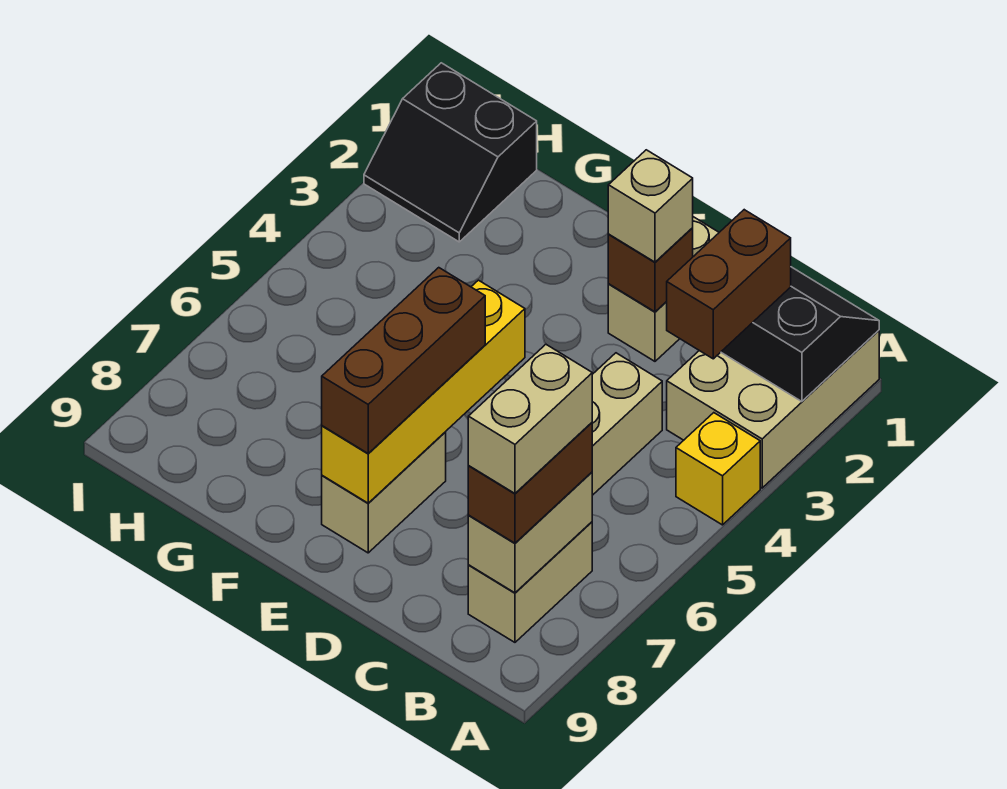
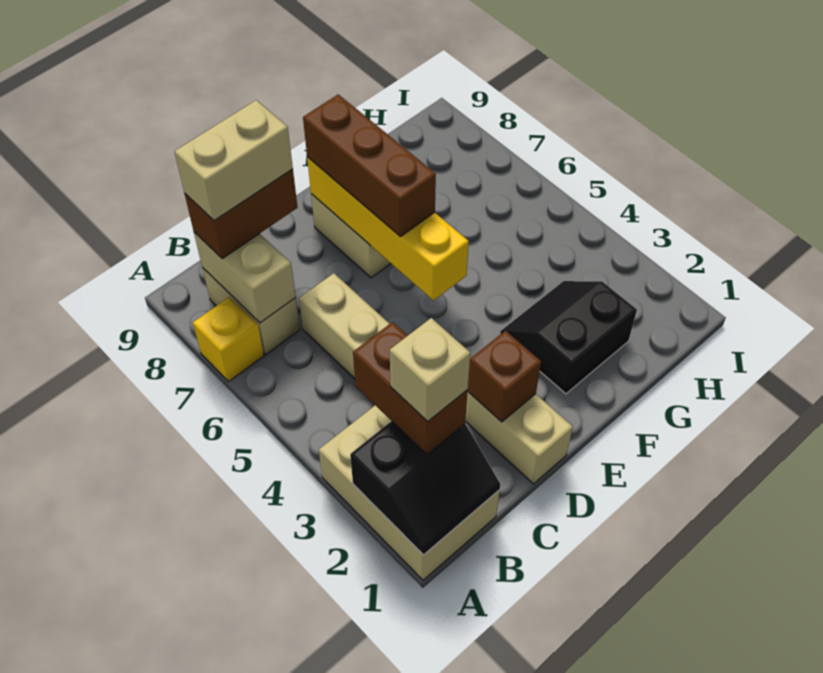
yellow 1x1 brick [676,413,760,525] -> yellow 1x1 brick moved to [193,297,264,382]
brown 1x2 brick [468,423,592,543] -> brown 1x2 brick turned to [185,169,298,259]
tan 1x2 brick [468,344,592,493] -> tan 1x2 brick turned to [174,100,293,221]
tan 1x1 brick [608,150,693,262] -> tan 1x1 brick moved to [390,318,470,421]
black 2x2 slope [364,63,537,242] -> black 2x2 slope moved to [500,281,637,394]

